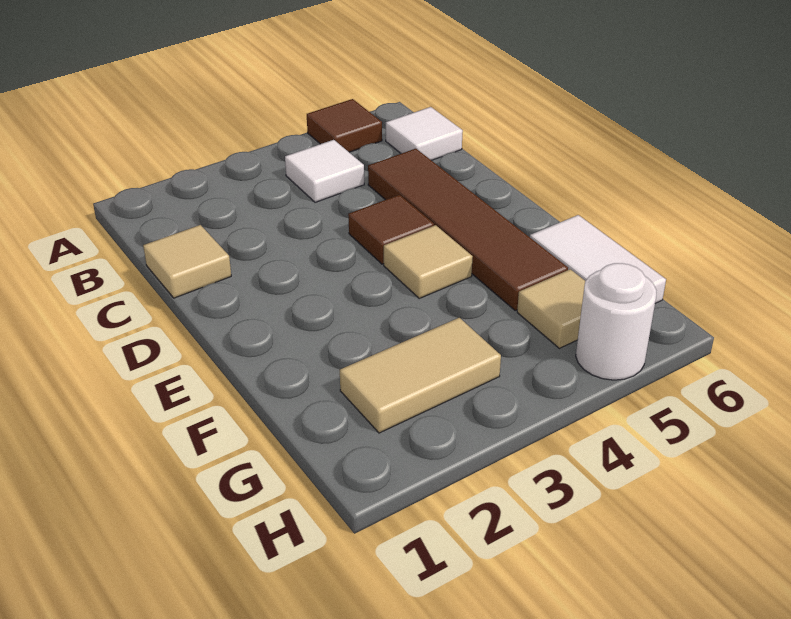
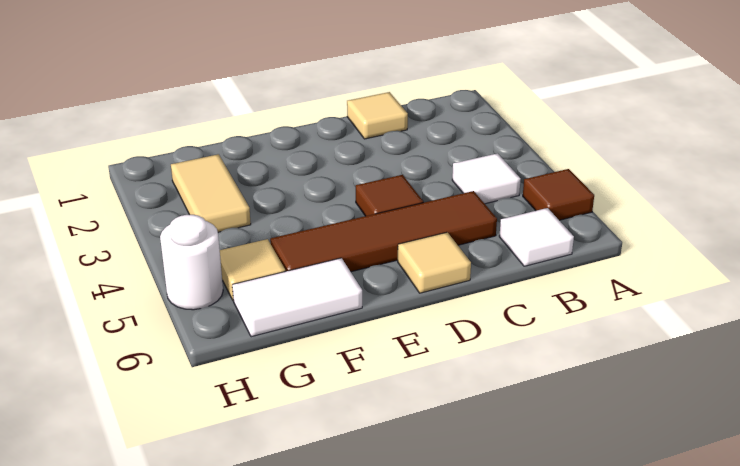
tan 1x1 tile [384,225,473,298] -> tan 1x1 tile moved to [398,232,471,293]

